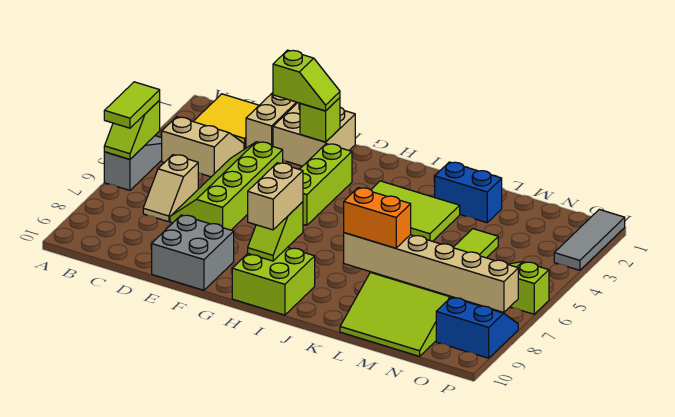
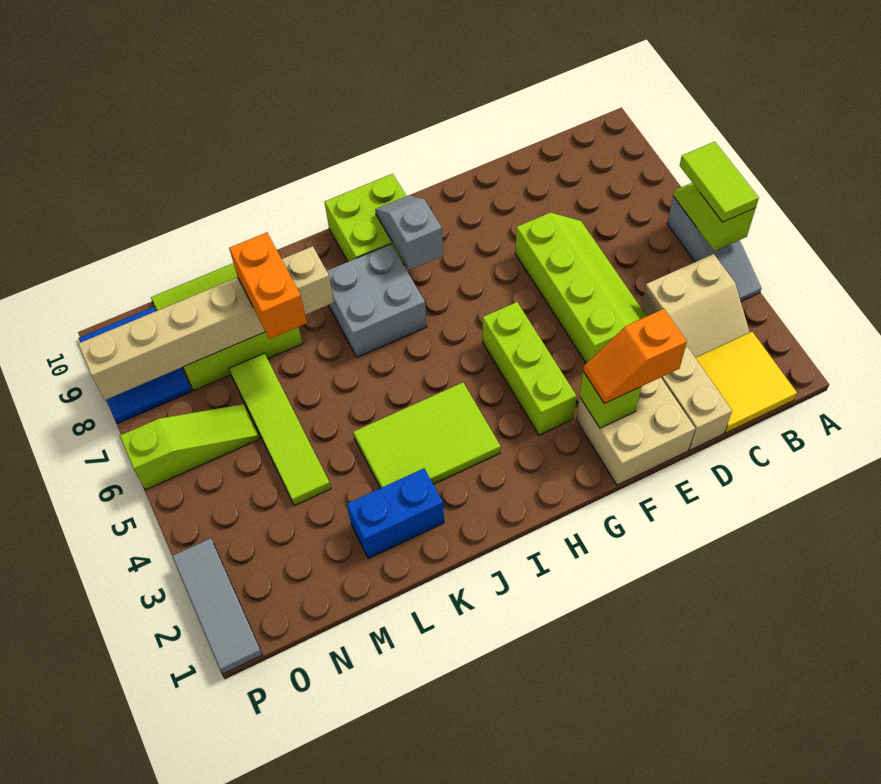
tan 1x2 slope [143,155,198,222] -> none
lime 1x2 slope [273,50,340,111] -> orange 1x2 slope [583,309,687,404]
grey 2x2 brick [152,215,234,290] -> grey 2x2 brick moved to [327,244,427,357]
lime 1x2 slope [248,202,303,261] -> grey 1x2 slope [375,195,443,270]
tan 1x2 brick [248,163,303,230] -> none
orange 1x2 brick [344,188,411,248] -> orange 1x2 brick turned to [229,232,307,339]

